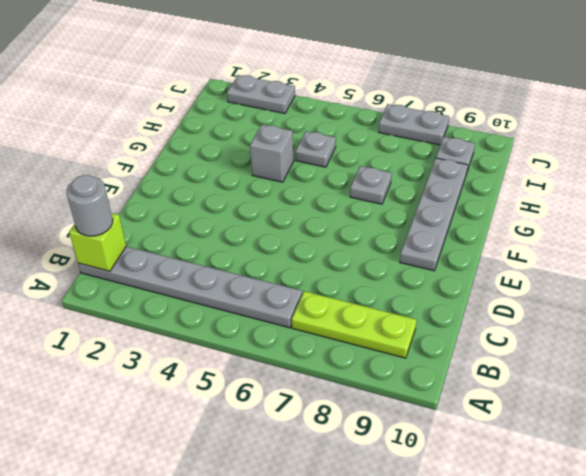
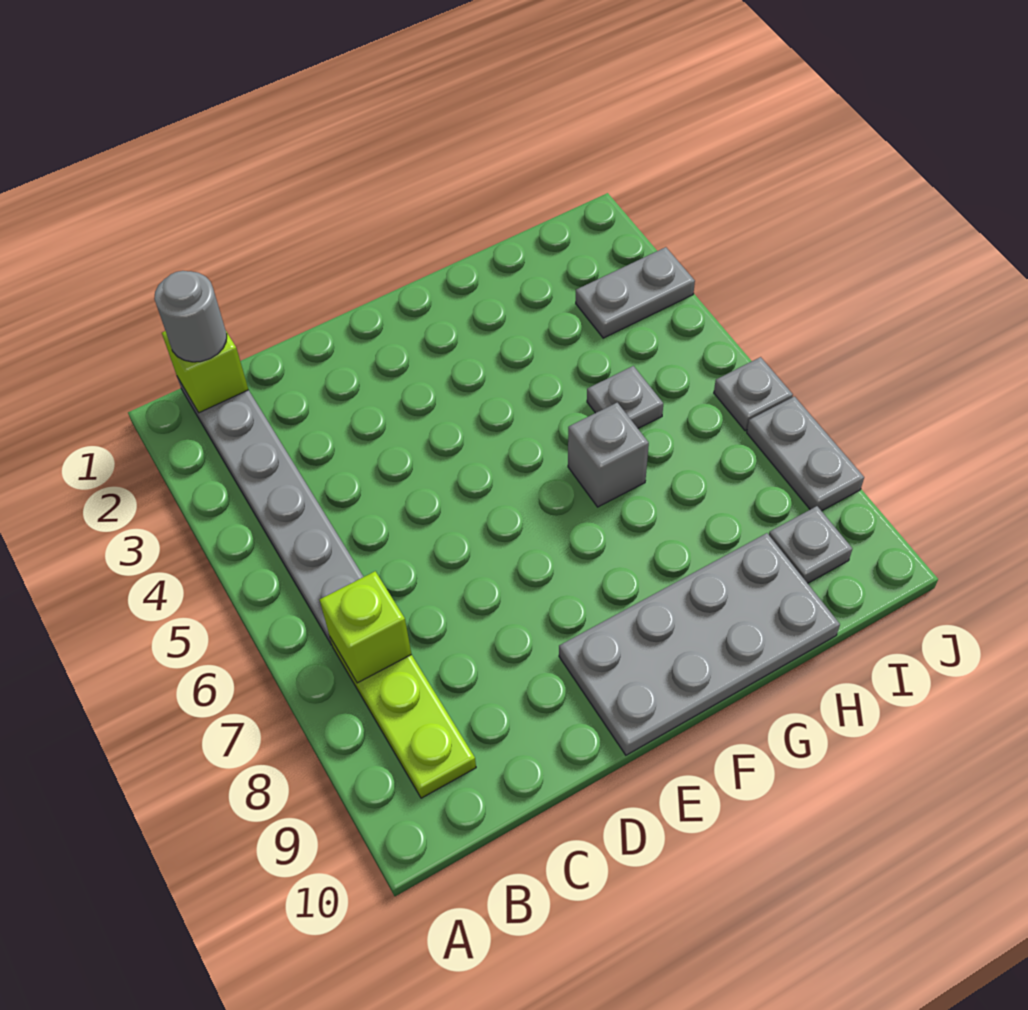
none -> lime 1x1 brick [320,571,411,683]
grey 1x4 plate [400,158,468,271] -> grey 2x4 plate [559,533,840,755]
grey 1x1 brick [250,125,294,182] -> grey 1x1 brick moved to [568,403,649,507]
grey 1x1 plate [350,166,392,204] -> grey 1x1 plate moved to [714,357,793,431]
grey 1x2 plate [227,75,295,114] -> grey 1x2 plate turned to [576,247,695,338]

